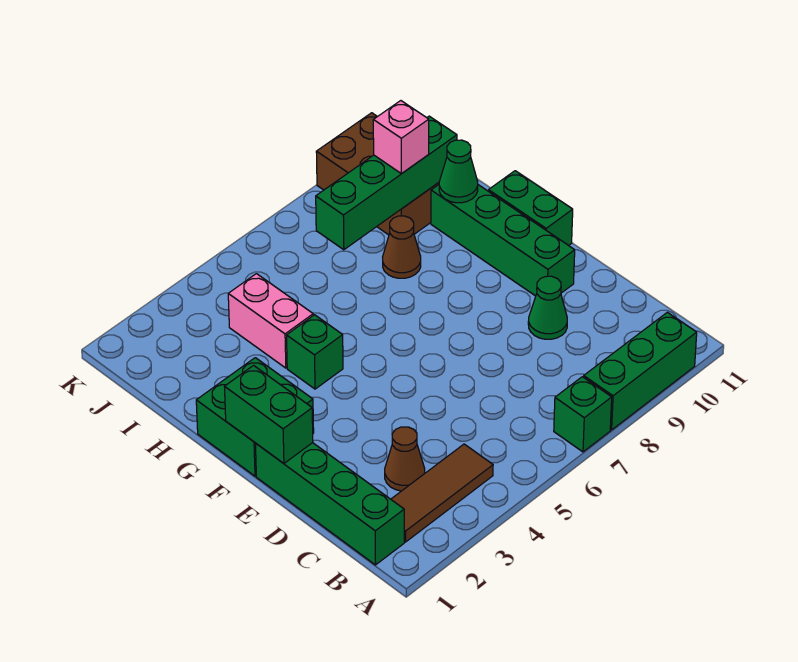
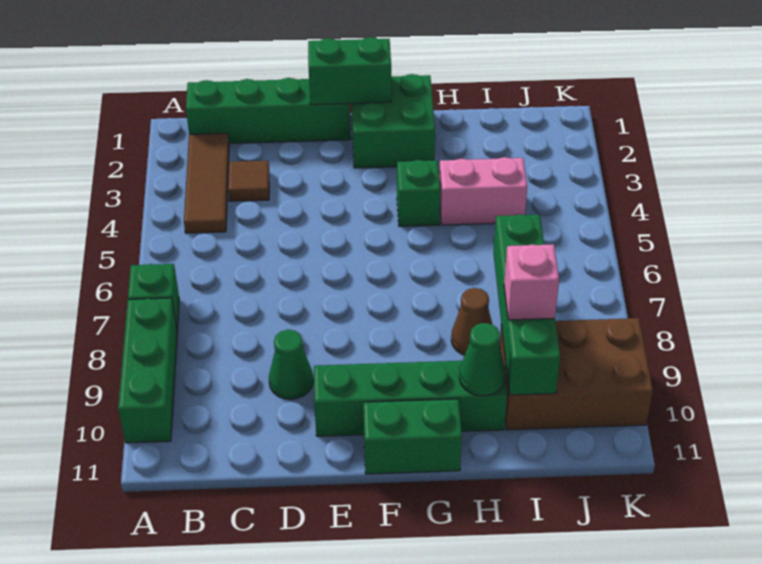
brown 1x1 cone [385,427,425,491] -> brown 1x1 tile [228,161,269,201]

